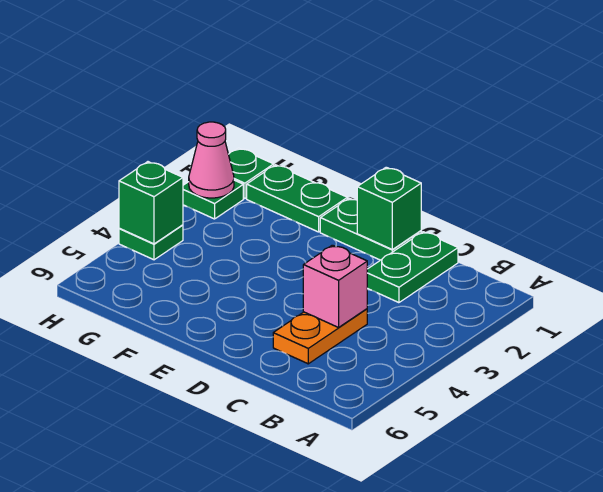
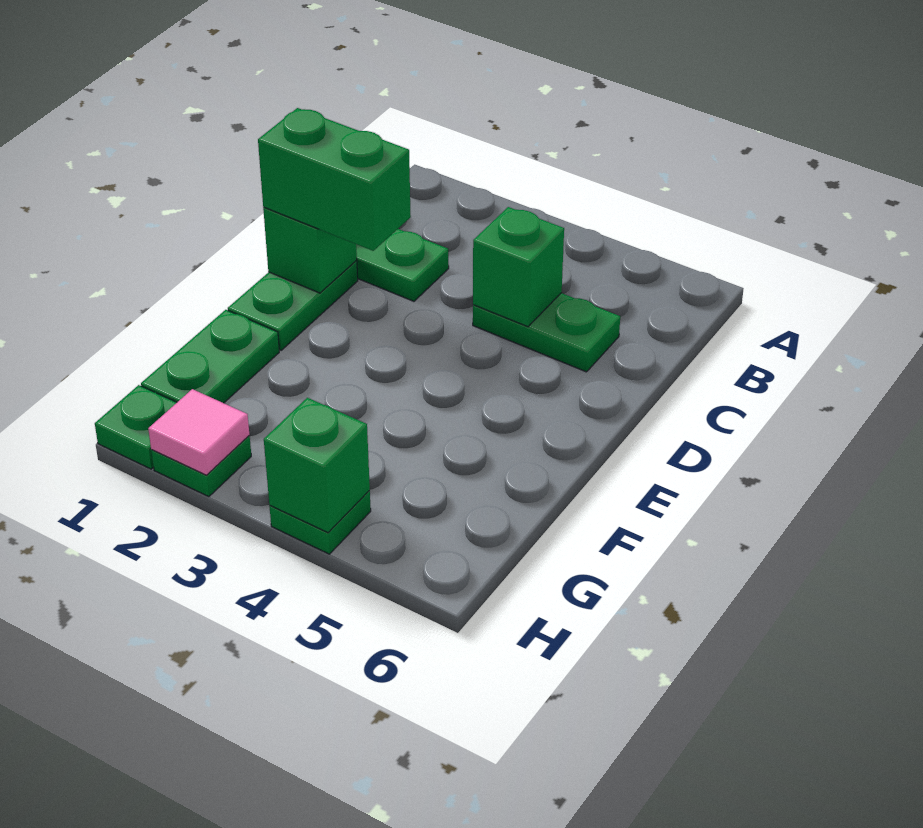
orange 1x2 plate [273,309,367,364] -> green 1x2 plate [473,293,620,372]
pink 1x1 brick [303,245,367,327] -> green 1x1 brick [473,207,564,327]
none -> green 1x2 brick [258,108,411,251]
pink 1x1 cone [189,122,234,198] -> pink 1x1 tile [148,389,249,475]

